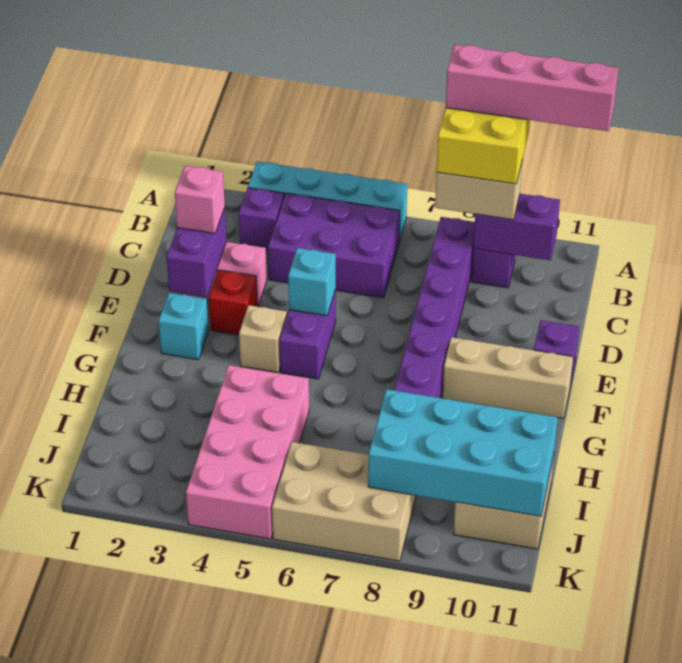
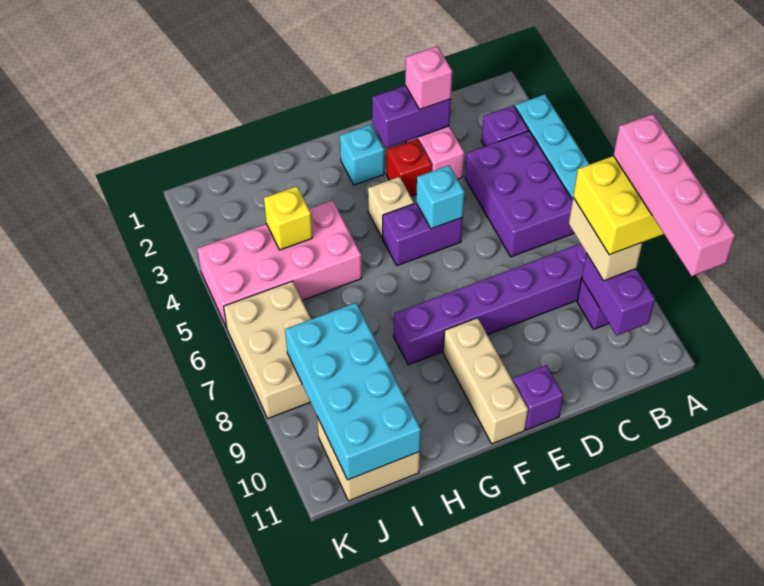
none -> yellow 1x1 brick [264,186,312,250]

